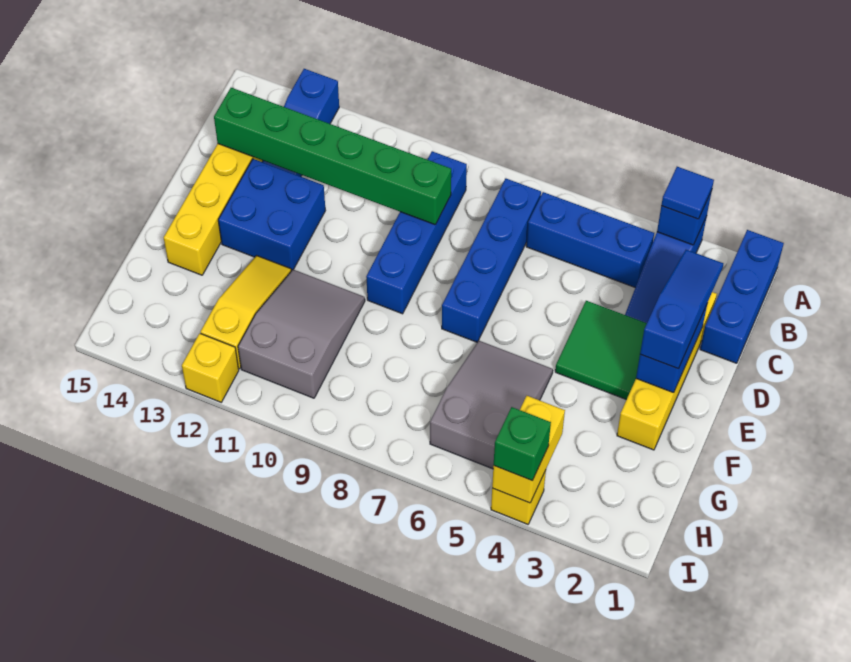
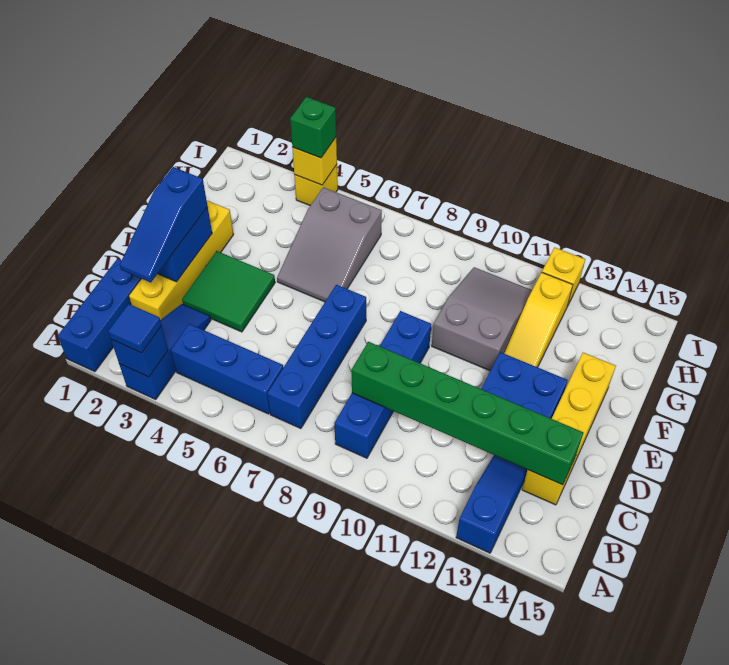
grey 2x3 slope [238,269,365,398] -> grey 2x3 slope turned to [432,267,532,371]
yellow 1x2 brick [492,396,565,503] -> yellow 1x1 brick [292,138,337,185]

